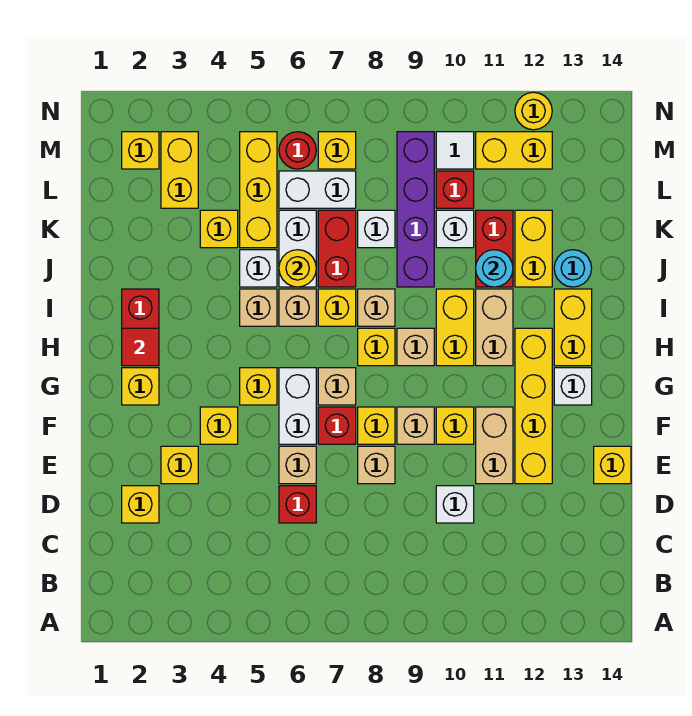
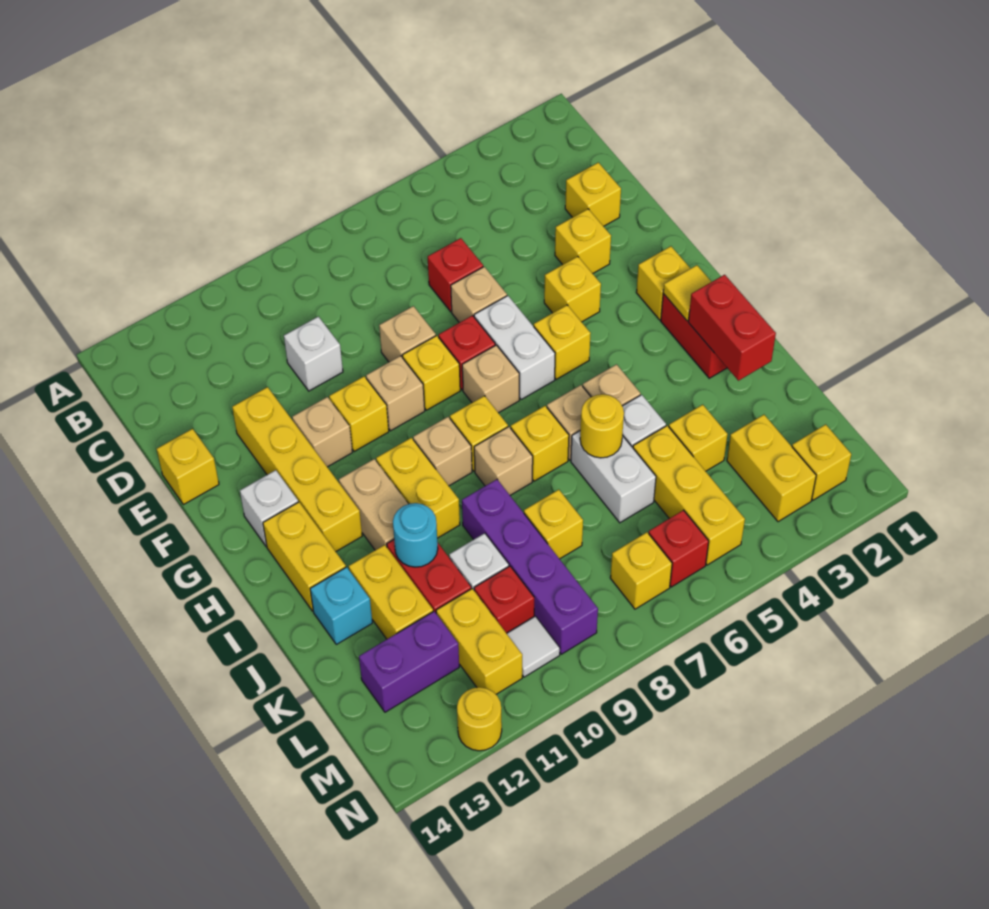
tan 1x2 brick [476,407,513,484] -> tan 1x1 brick [292,397,352,467]
red 1x1 tile [122,328,159,366] -> yellow 1x1 tile [663,265,711,321]
red 1x2 brick [318,210,356,287] -> red 1x2 brick moved to [688,275,776,381]
cyan 1x1 round brick [554,250,592,287] -> cyan 1x1 brick [310,567,372,644]
white 1x1 brick [358,210,395,248] -> yellow 1x1 brick [524,490,583,559]
white 1x2 brick [279,171,356,208] -> none
none -> purple 1x2 brick [359,611,459,712]
red 1x1 round brick [279,132,316,169] -> red 1x1 brick [649,510,709,587]
yellow 1x2 brick [476,132,552,169] -> yellow 1x2 brick turned to [436,589,522,694]

